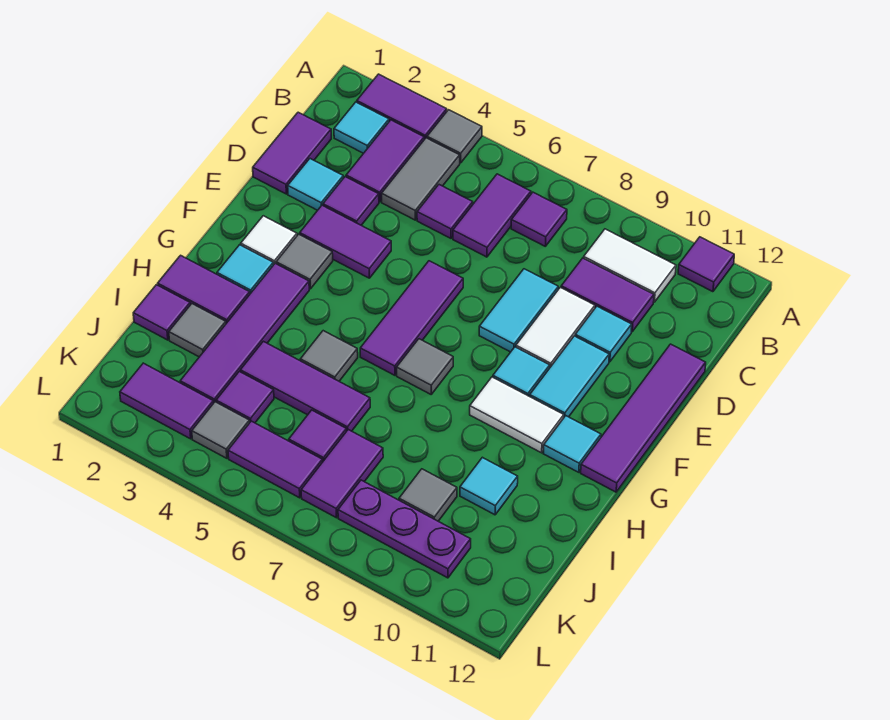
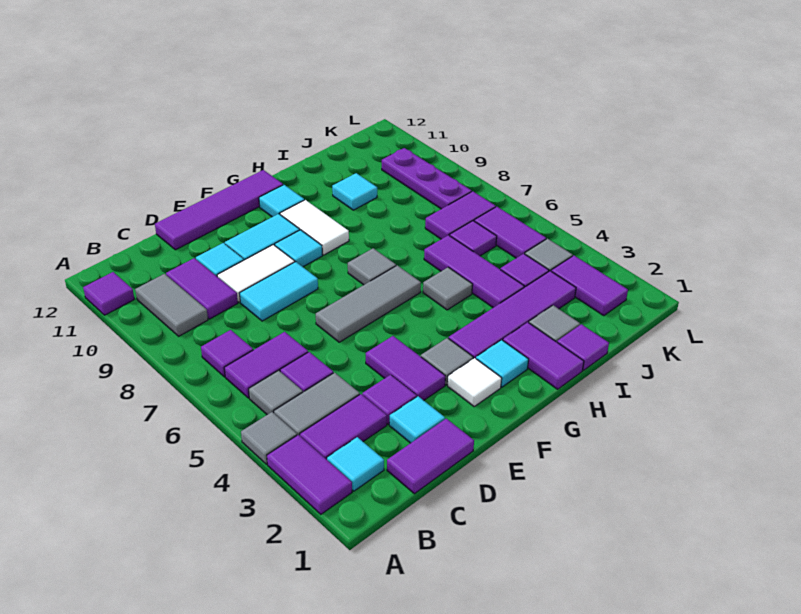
white 1x2 tile [584,229,676,302] -> grey 1x2 tile [135,274,208,336]
purple 1x3 tile [360,261,463,375] -> grey 1x3 tile [316,265,421,342]
grey 1x1 tile [399,469,457,521] -> grey 1x1 tile moved to [249,370,303,415]

